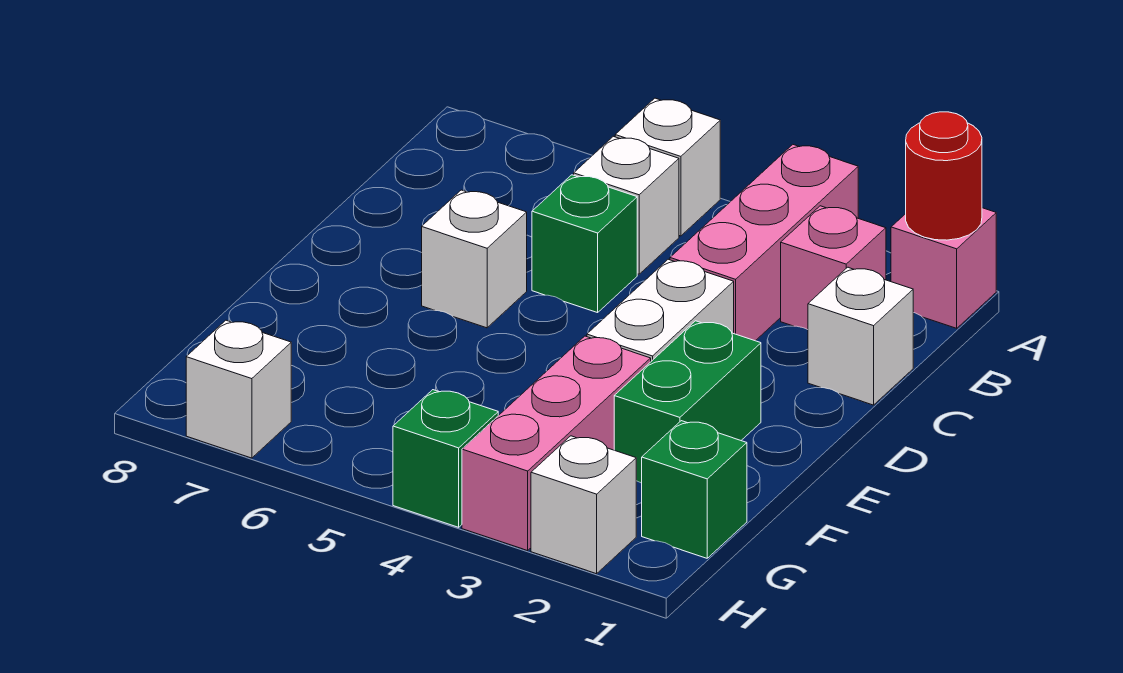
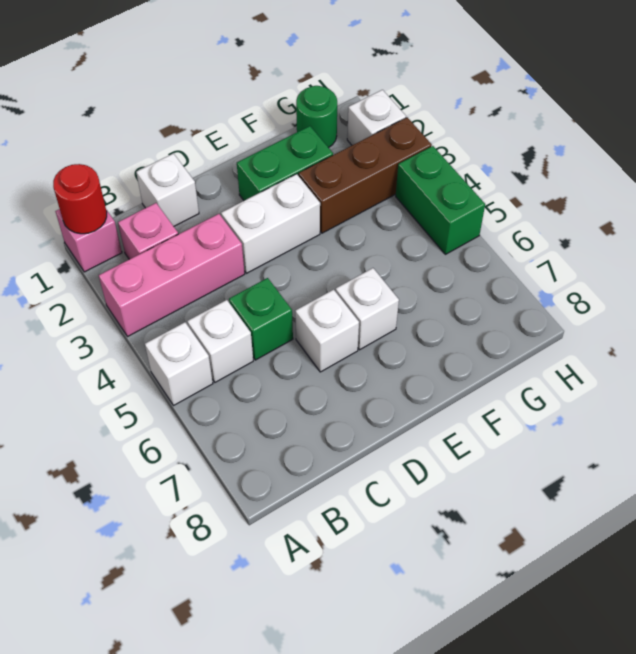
pink 1x3 brick [462,336,651,551] -> brown 1x3 brick [299,117,432,233]
green 1x1 brick [642,421,747,558] -> green 1x1 round brick [296,86,337,148]
green 1x1 brick [393,390,498,527] -> green 1x2 brick [396,146,485,254]
white 1x1 brick [186,320,291,458] -> white 1x1 brick moved to [336,268,399,350]

